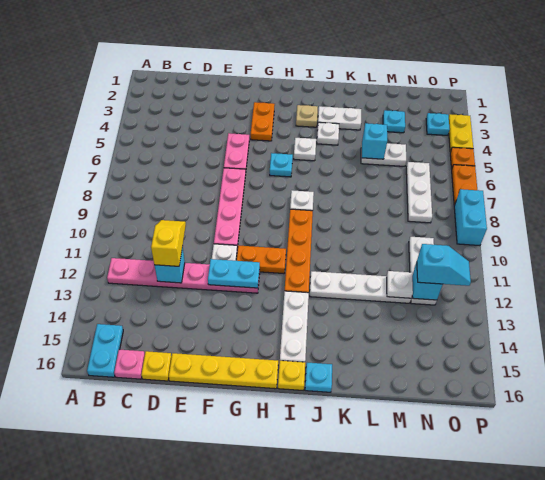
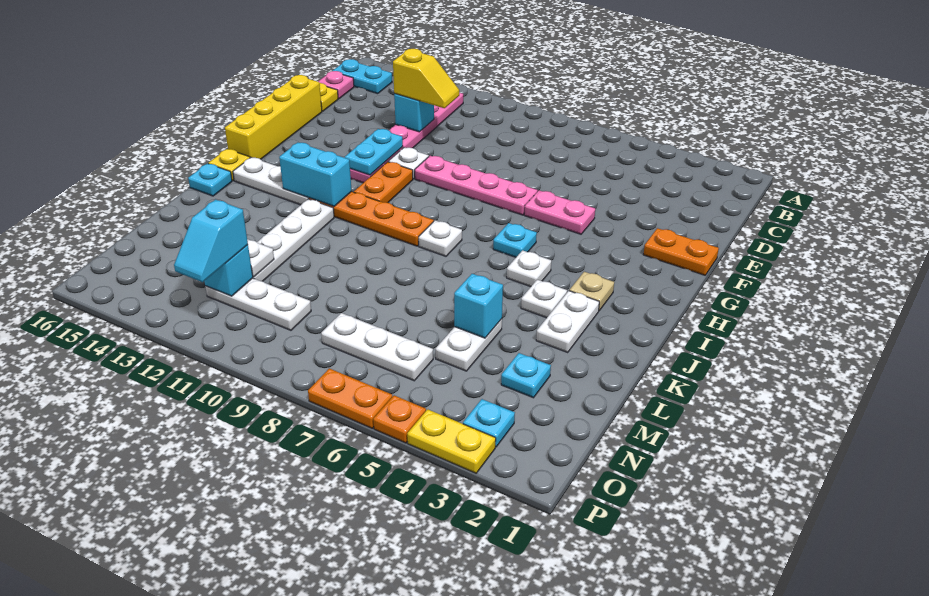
yellow 1x4 plate [169,353,278,389] -> yellow 1x4 brick [225,75,322,159]
orange 1x2 plate [250,102,275,141] -> orange 1x2 plate moved to [643,228,719,275]
cyan 1x2 brick [454,189,487,246] -> cyan 1x2 brick moved to [279,142,352,207]

